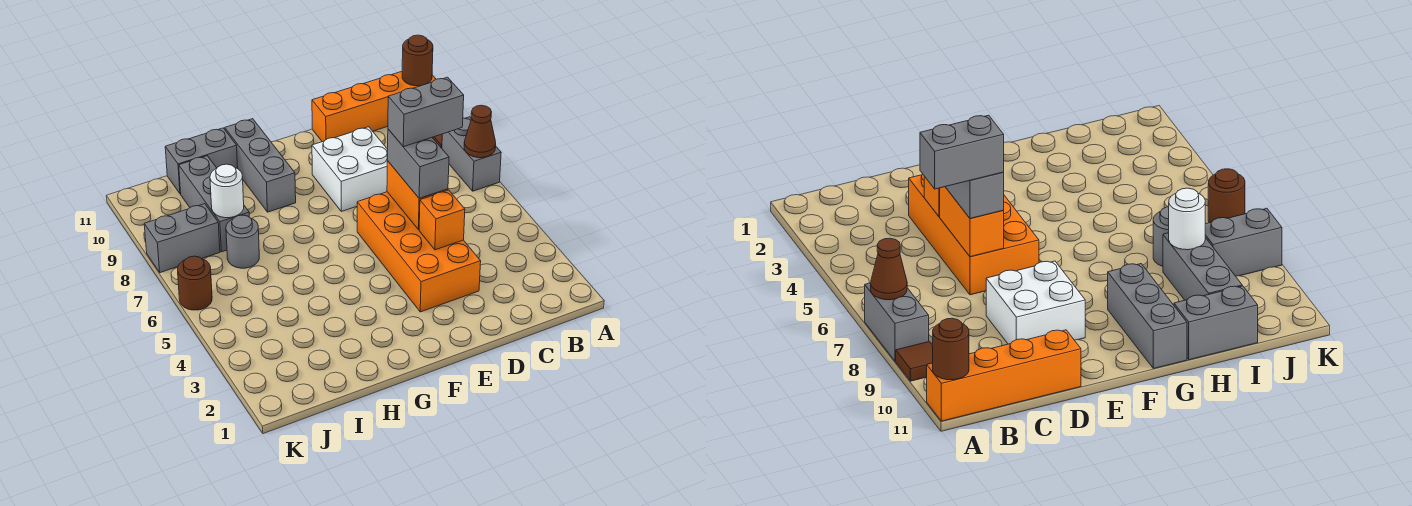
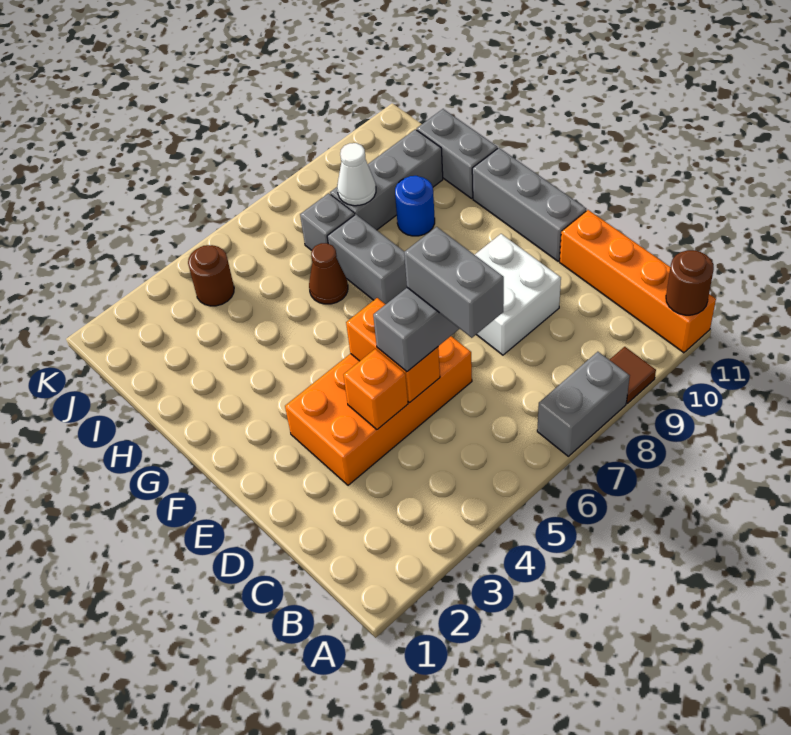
brown 1x1 cone [464,105,496,158] -> brown 1x1 cone moved to [309,243,348,304]
orange 1x2 brick [387,161,448,230] -> orange 1x2 brick turned to [346,298,440,402]
grey 1x3 brick [225,119,296,212] -> grey 1x3 brick turned to [472,148,586,261]
none -> blue 1x1 round brick [395,176,435,236]
grey 1x1 round brick [226,215,259,268] -> grey 1x1 brick [300,193,355,250]
white 1x1 round brick [210,164,244,218] -> white 1x1 cone [337,143,376,206]
grey 1x2 brick [144,204,220,273] -> grey 1x2 brick moved to [327,214,407,304]
brown 1x1 round brick [178,256,212,310] -> brown 1x1 round brick moved to [188,245,234,306]

